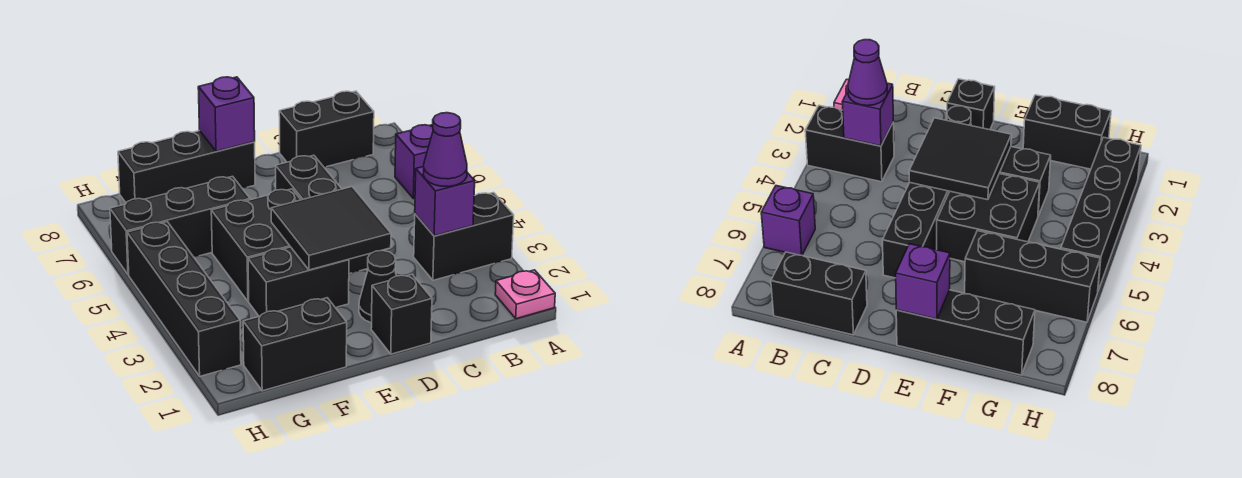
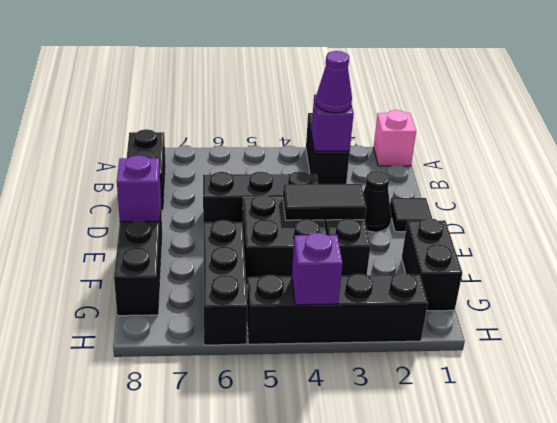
pink 1x1 plate [495,270,555,319] -> pink 1x1 brick [374,110,416,166]
purple 1x1 brick [395,125,433,199] -> purple 1x1 brick moved to [292,233,343,305]
black 1x1 brick [371,274,432,354] -> black 1x1 tile [390,198,432,232]
black 2x2 tile [271,187,391,270] -> black 1x2 tile [283,184,366,220]

